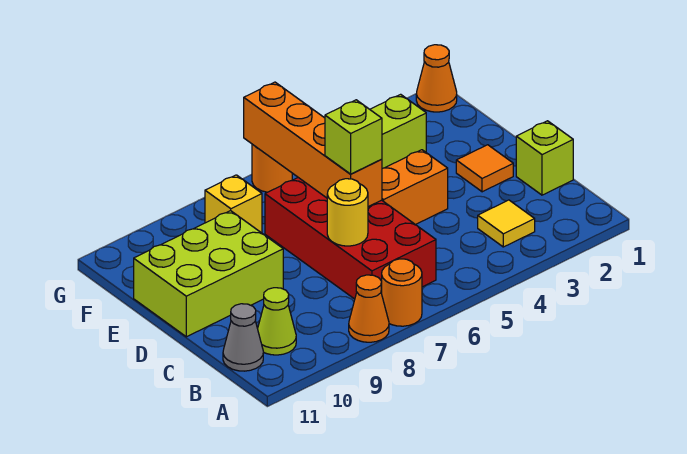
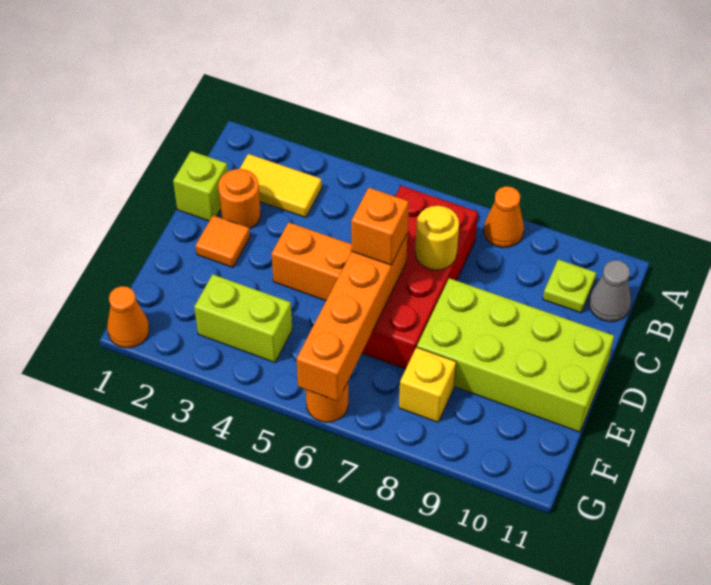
orange 1x1 round brick [382,259,422,326] -> orange 1x1 round brick moved to [218,169,261,229]
yellow 1x1 tile [478,200,535,247] -> yellow 1x2 tile [240,154,322,217]
lime 1x1 cone [258,288,296,355] -> lime 1x1 plate [543,259,596,313]
lime 1x1 brick [325,100,382,174] -> orange 1x1 brick [351,188,409,265]
lime 2x3 brick [134,211,283,337] -> lime 2x4 brick [417,278,614,432]

